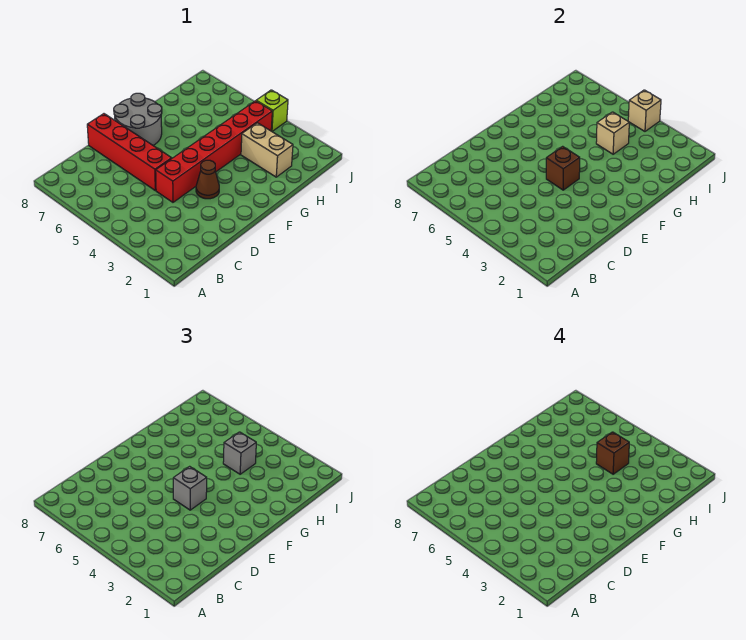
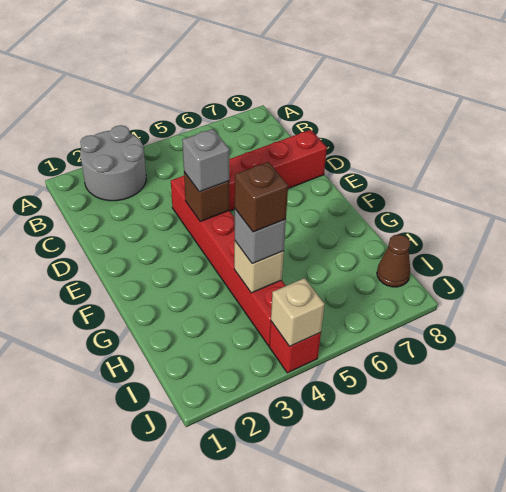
brown 1x1 cone [196,160,219,199] -> brown 1x1 cone moved to [377,234,410,287]
grey 2x2 round brick [114,93,162,145] -> grey 2x2 round brick moved to [80,125,146,201]
tan 1x2 brick [241,123,293,177] -> none
lime 1x1 brick [256,90,288,131] -> red 1x1 brick [269,321,321,373]

